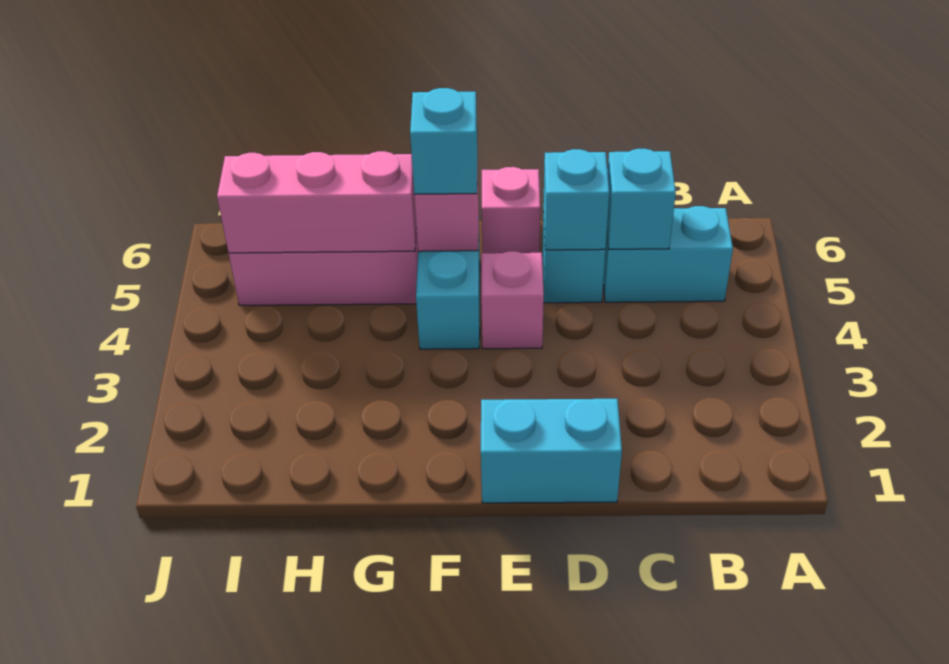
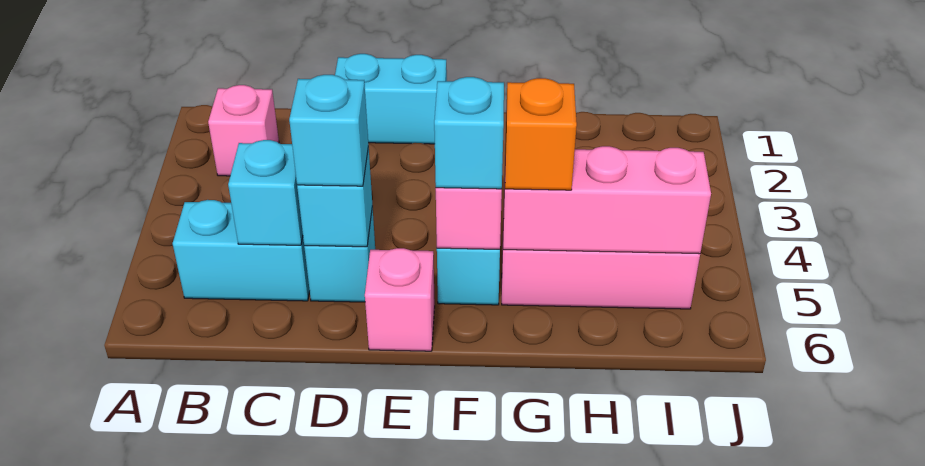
none -> cyan 1x1 brick [289,75,368,186]
pink 1x1 brick [481,251,544,349] -> pink 1x1 brick moved to [208,85,279,176]
none -> orange 1x1 brick [505,78,577,190]

